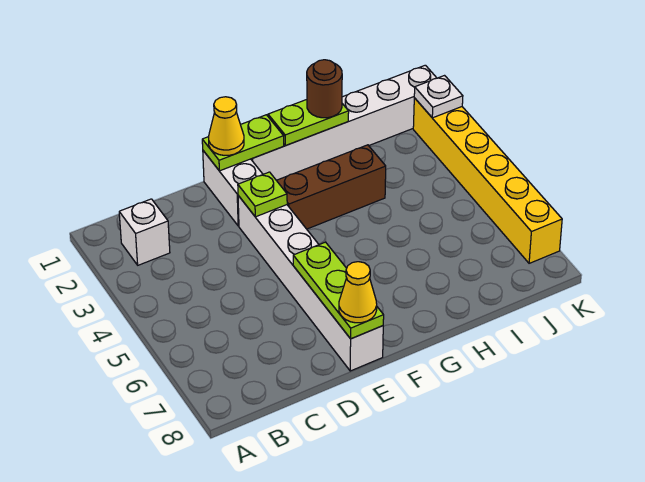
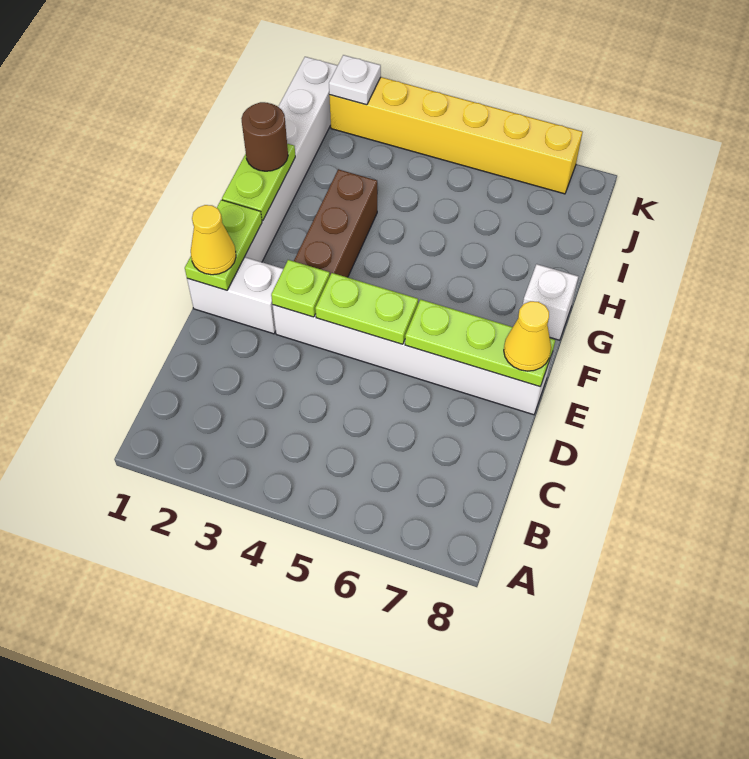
white 1x1 brick [119,199,170,265] -> white 1x1 brick moved to [523,264,578,340]
none -> lime 1x2 plate [315,273,418,344]

